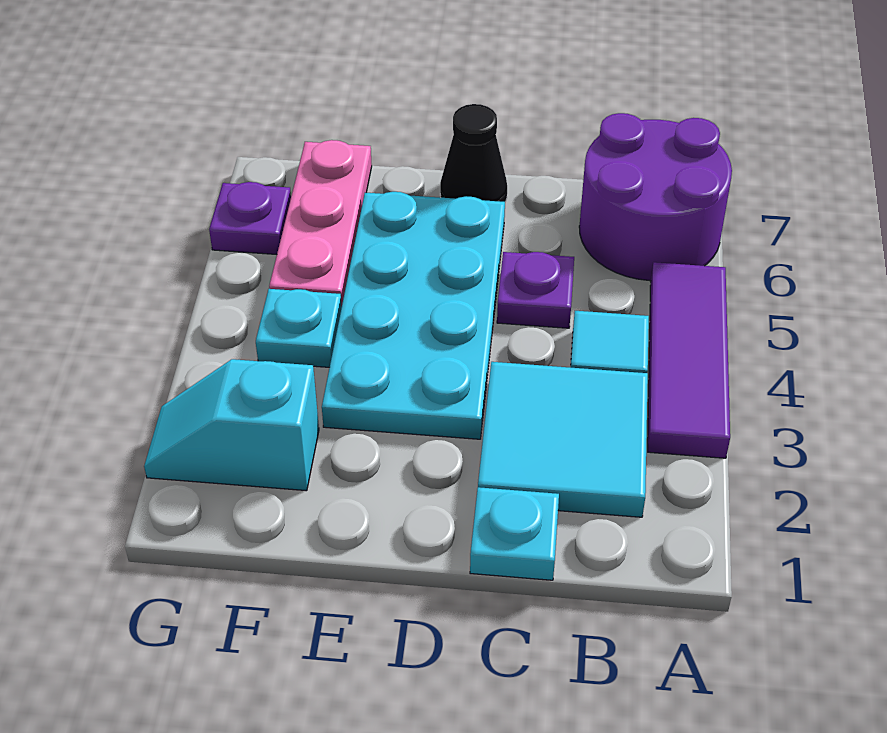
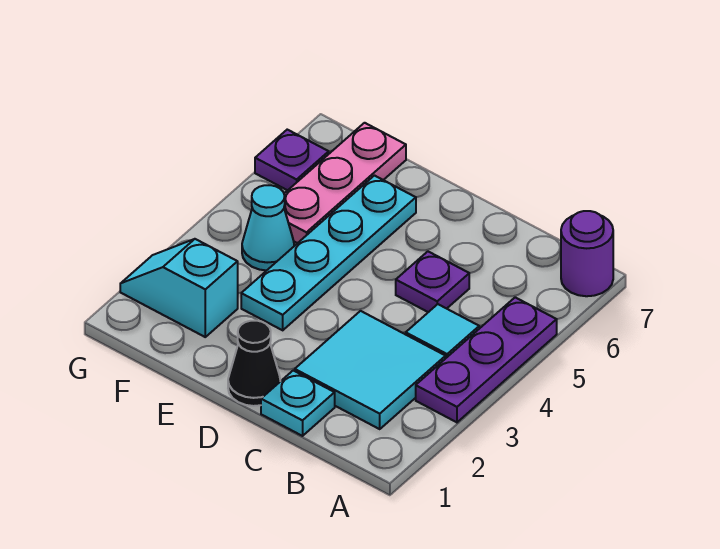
purple 1x3 tile [648,262,730,458] -> purple 1x3 plate [416,297,557,422]
purple 2x2 round brick [579,113,732,281] -> purple 1x1 round brick [561,211,613,296]
cyan 2x4 plate [322,192,505,439] -> cyan 1x4 plate [241,176,416,330]
black 1x1 cone [440,104,507,202] -> black 1x1 cone moved to [228,321,280,406]
cyan 1x1 plate [256,289,342,367] -> cyan 1x1 cone [242,185,294,270]

